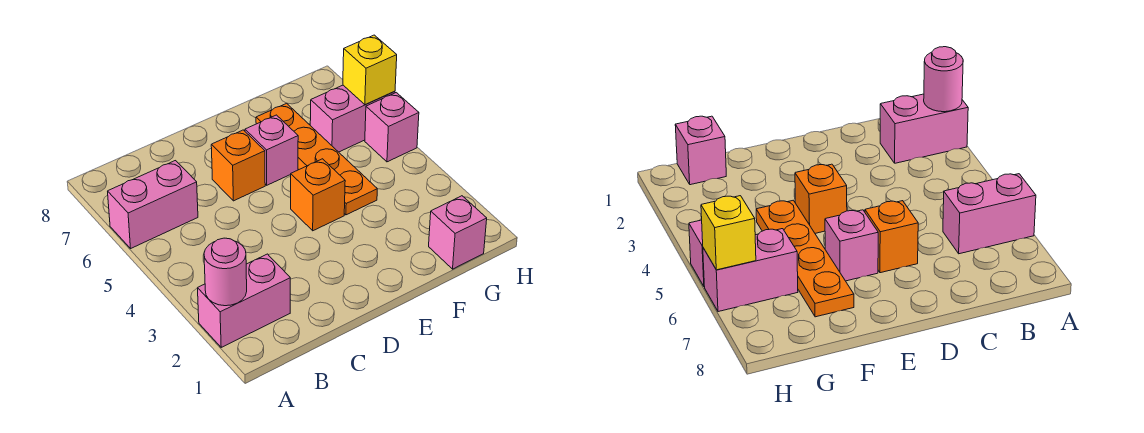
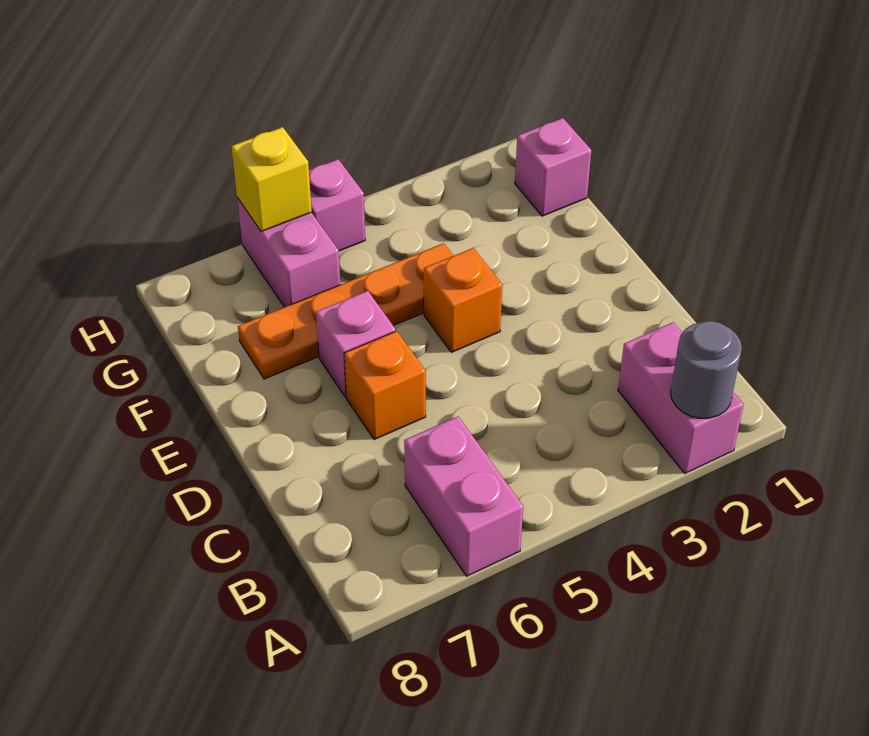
pink 1x1 round brick [204,238,247,306] -> grey 1x1 round brick [671,321,742,418]

